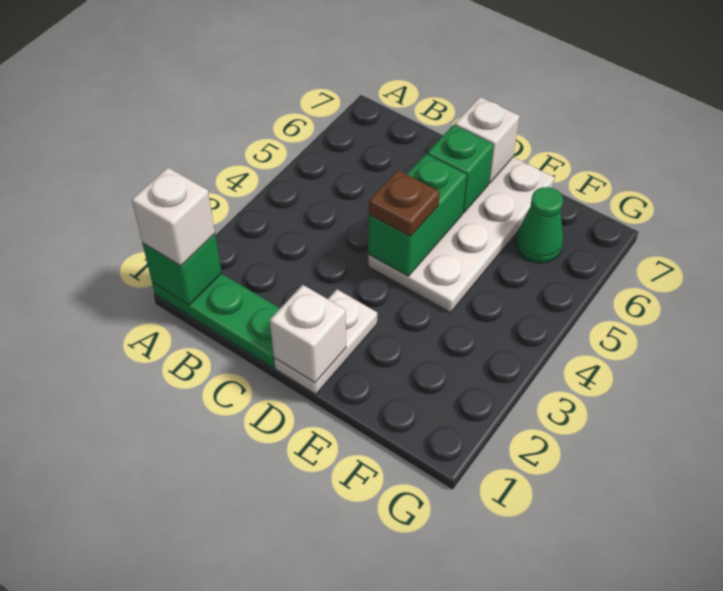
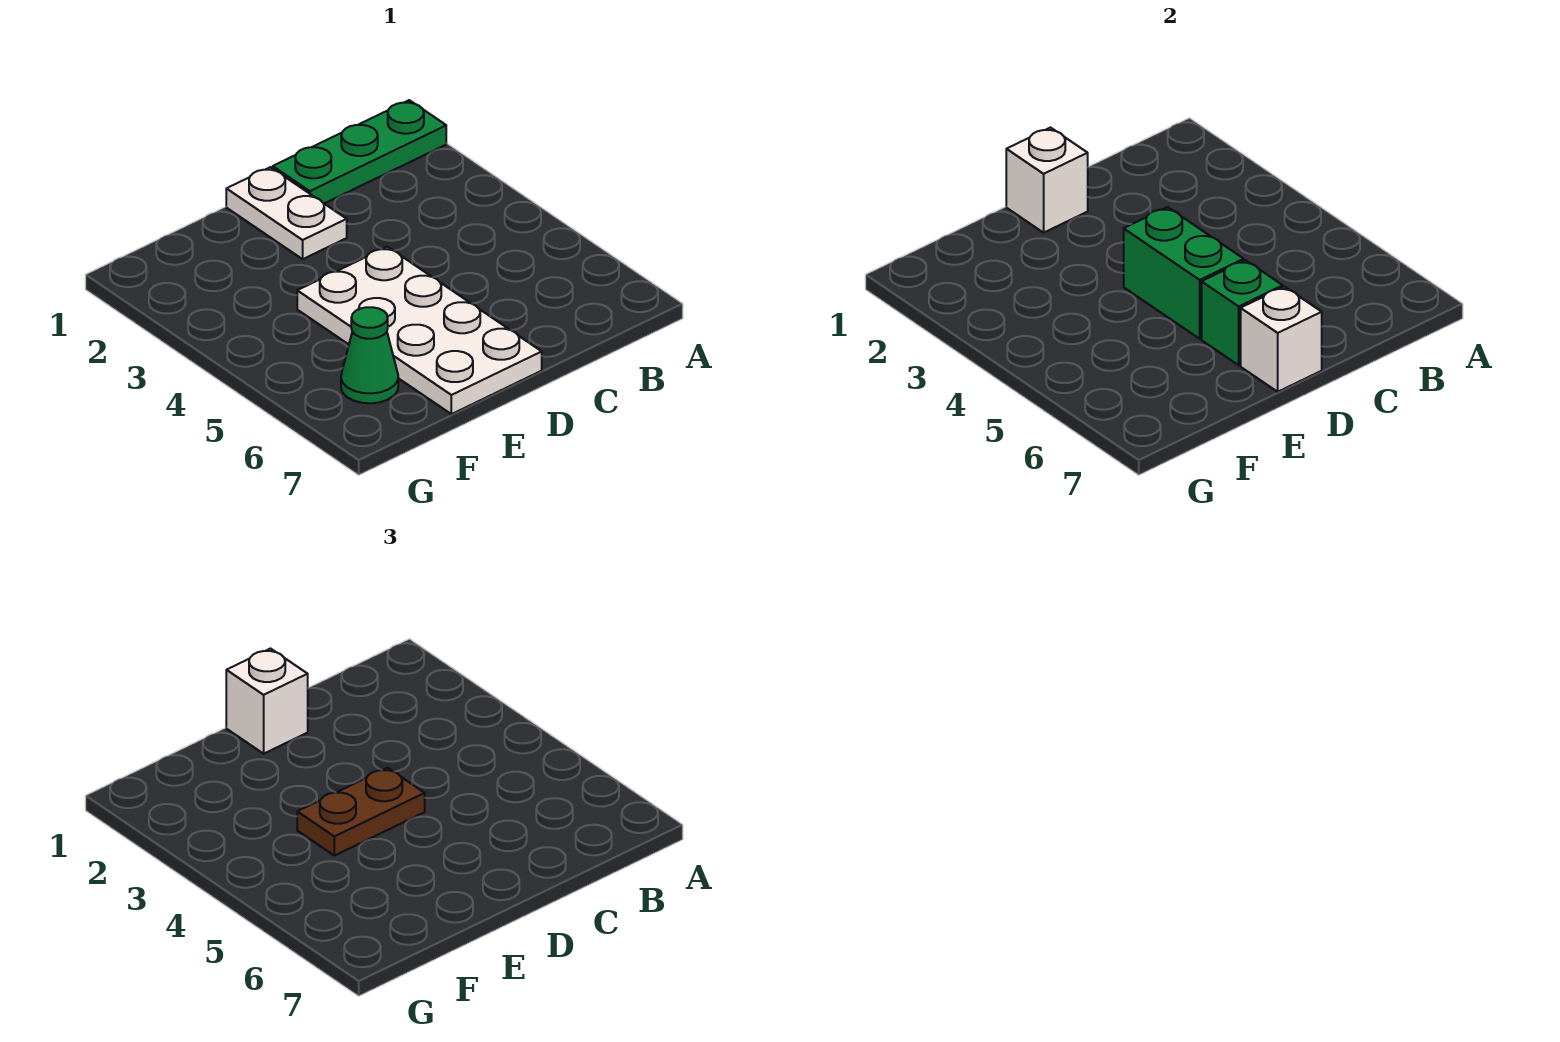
green 1x1 brick [142,234,221,305] -> none
white 1x1 brick [132,167,215,266] -> white 1x1 brick moved to [226,649,308,754]
brown 1x1 plate [369,170,440,236] -> brown 1x2 plate [297,768,425,856]

